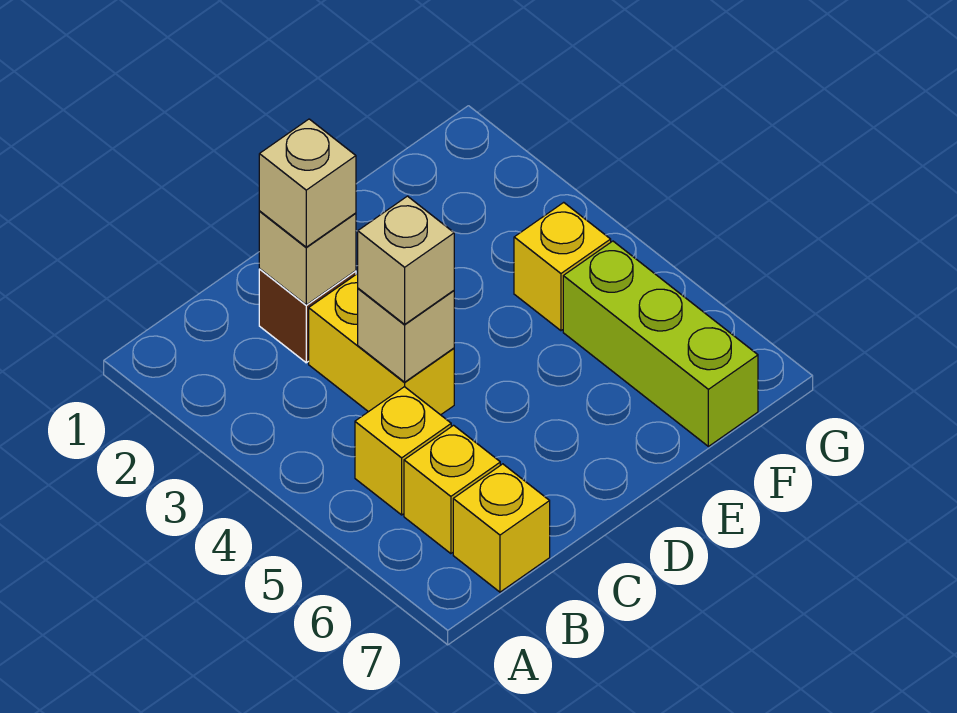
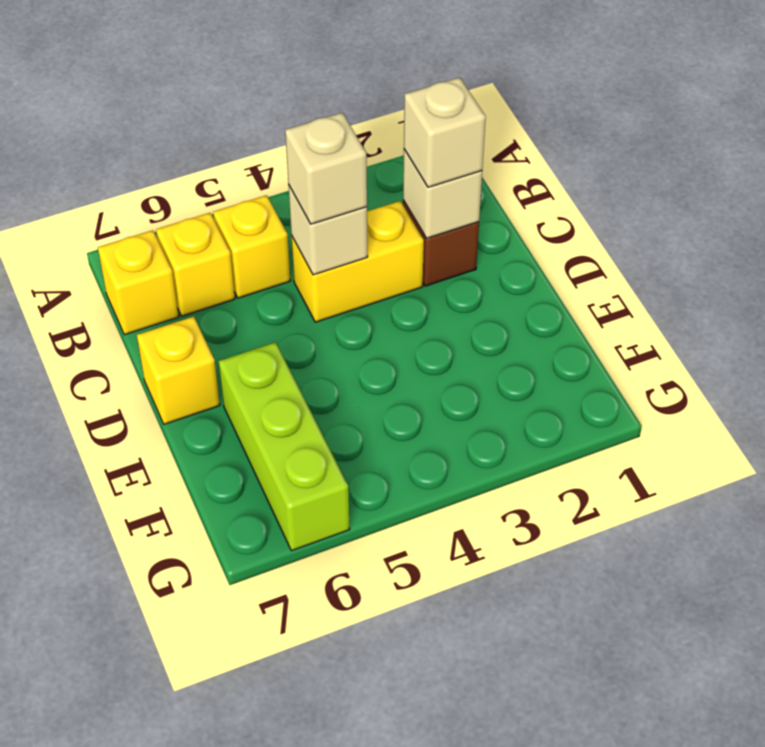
yellow 1x1 brick [514,202,611,331] -> yellow 1x1 brick moved to [137,316,220,424]
lime 1x3 brick [563,241,758,446] -> lime 1x3 brick turned to [219,342,350,551]

